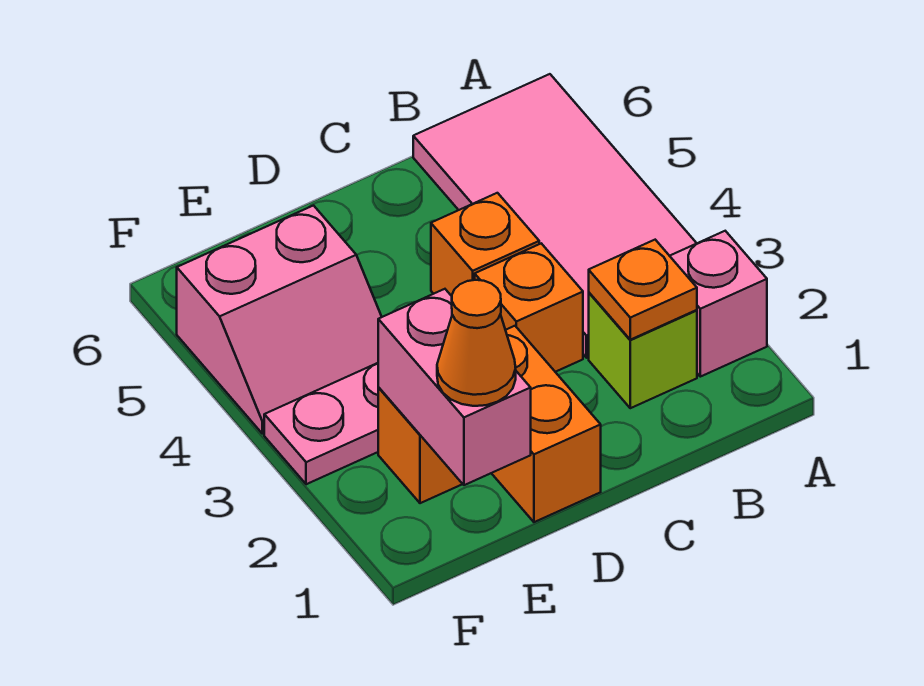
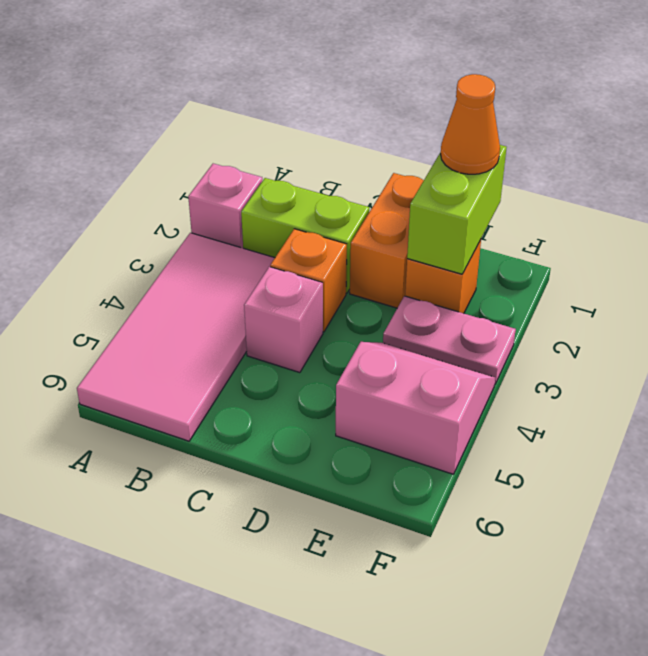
lime 1x1 brick [589,293,697,408] -> lime 1x2 brick [241,178,369,293]
orange 1x1 plate [589,240,697,340] -> none
orange 1x1 brick [431,193,539,296] -> pink 1x1 brick [244,267,323,373]
pink 1x2 brick [378,289,531,485] -> lime 1x2 brick [407,145,507,274]

